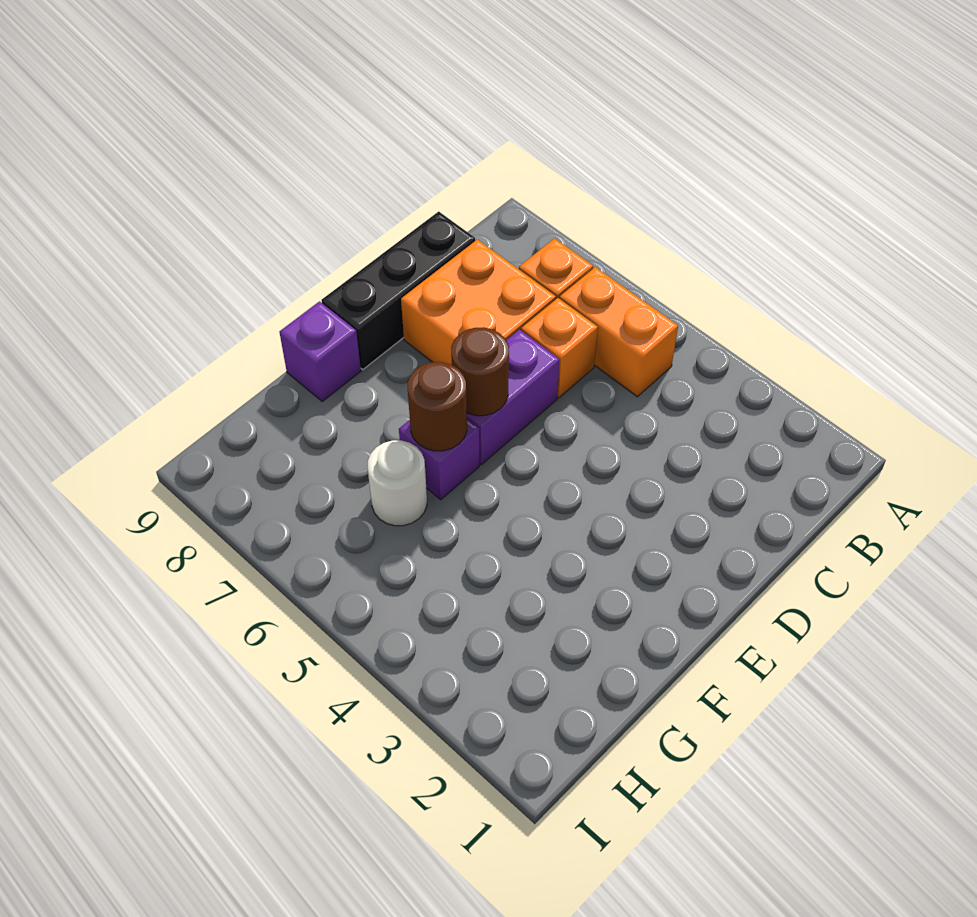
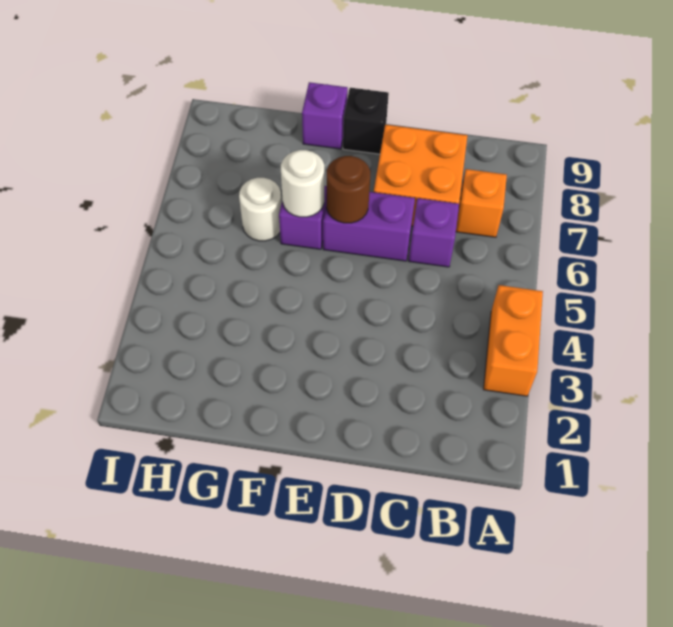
orange 1x2 brick [560,267,678,397] -> orange 1x2 brick moved to [483,285,543,396]
orange 1x1 brick [521,298,598,398] -> purple 1x1 brick [409,198,459,267]
black 1x3 brick [322,211,475,369] -> black 1x1 brick [343,88,389,154]
brown 1x1 round brick [408,362,467,451] -> white 1x1 round brick [281,150,324,217]

